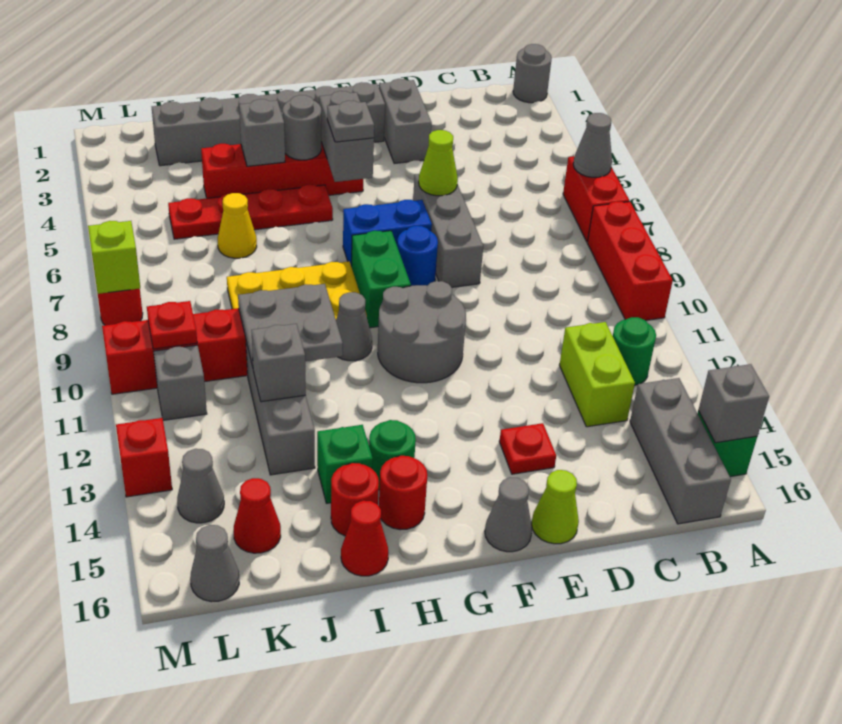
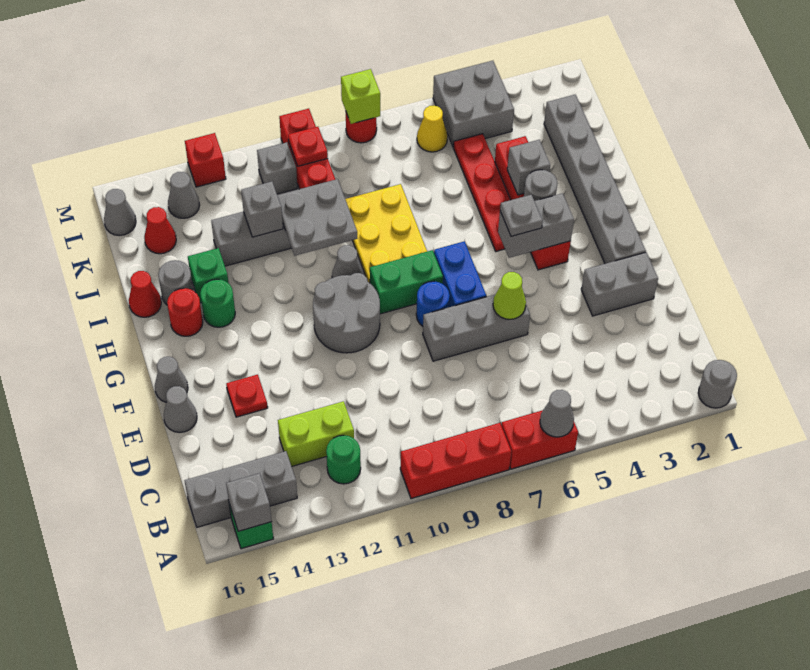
lime 1x1 cone [532,470,579,544] -> grey 1x1 cone [164,386,197,432]
red 1x1 round brick [331,463,379,536] -> grey 1x1 round brick [158,260,193,305]
yellow 1x1 cone [218,193,257,258] -> yellow 1x1 cone moved to [417,106,448,152]
none -> grey 2x2 brick [433,61,514,147]

